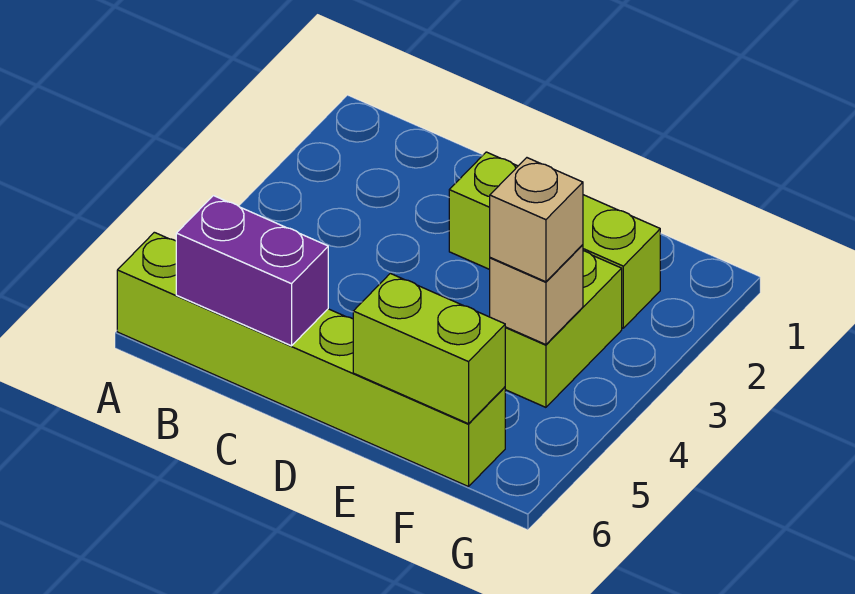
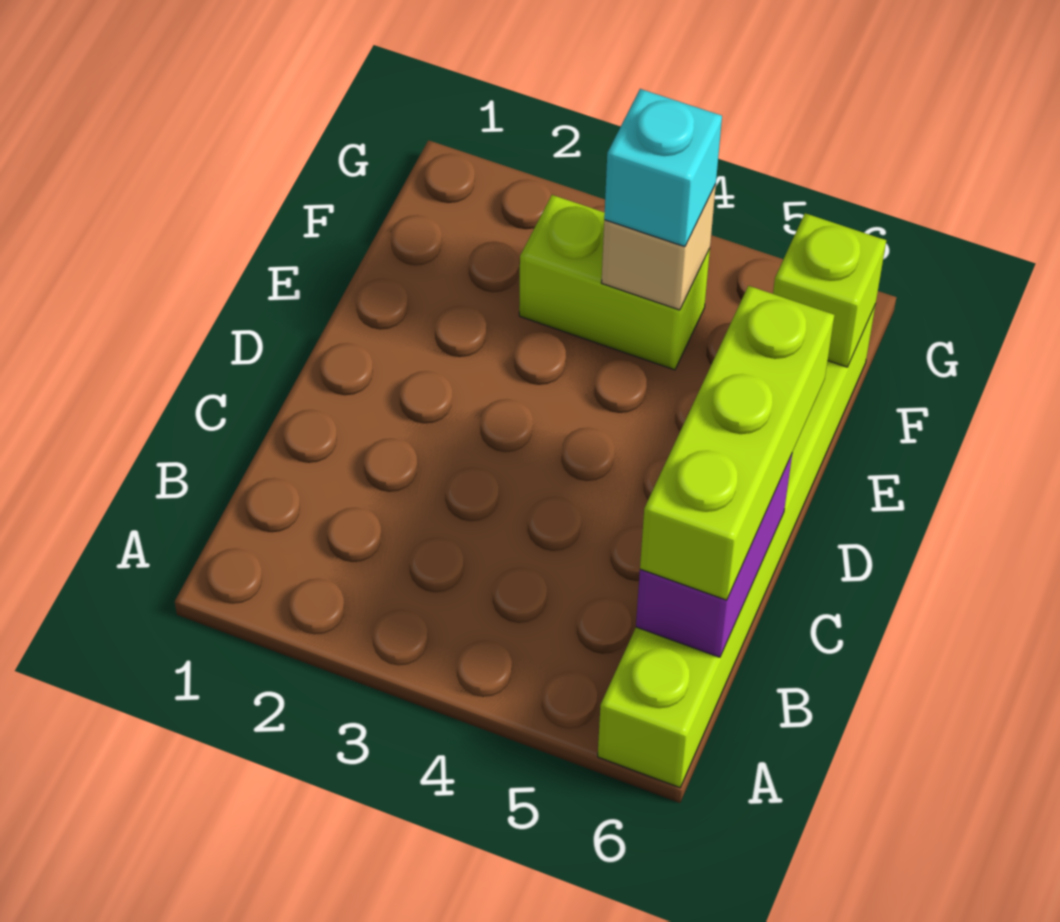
lime 1x3 brick [449,152,660,328] -> lime 1x3 brick moved to [640,286,834,600]
lime 1x2 brick [353,273,505,424] -> lime 1x1 brick [773,213,886,367]
tan 1x1 brick [490,158,583,282] -> cyan 1x1 brick [604,89,722,247]

